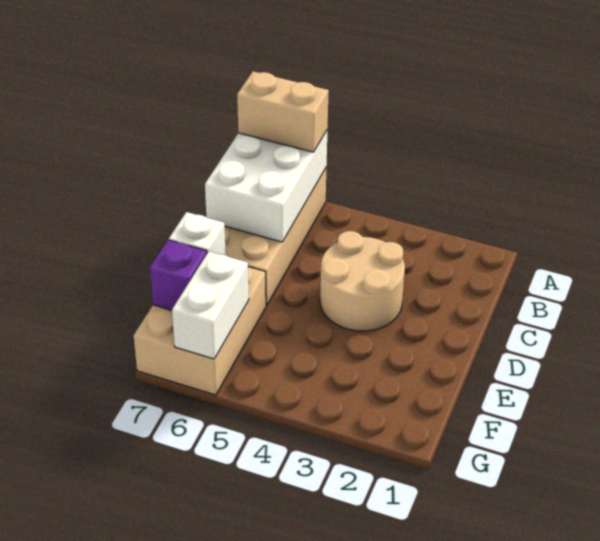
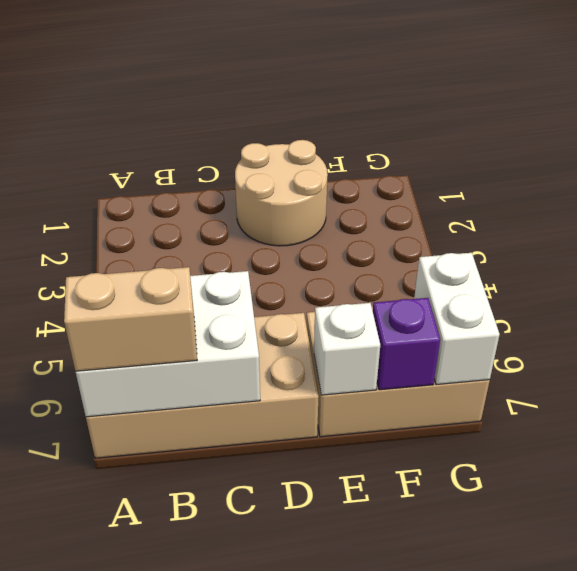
tan 1x2 brick [237,71,329,152] -> tan 1x2 brick turned to [64,267,197,371]
tan 2x2 round brick [320,231,405,331] -> tan 2x2 round brick moved to [235,140,328,246]
white 1x2 brick [172,251,249,359] -> white 1x2 brick turned to [414,253,500,385]

